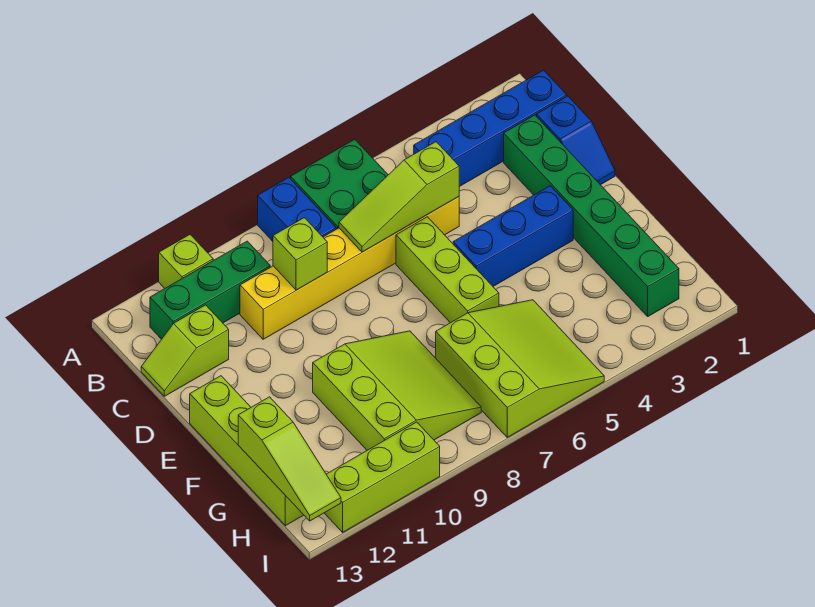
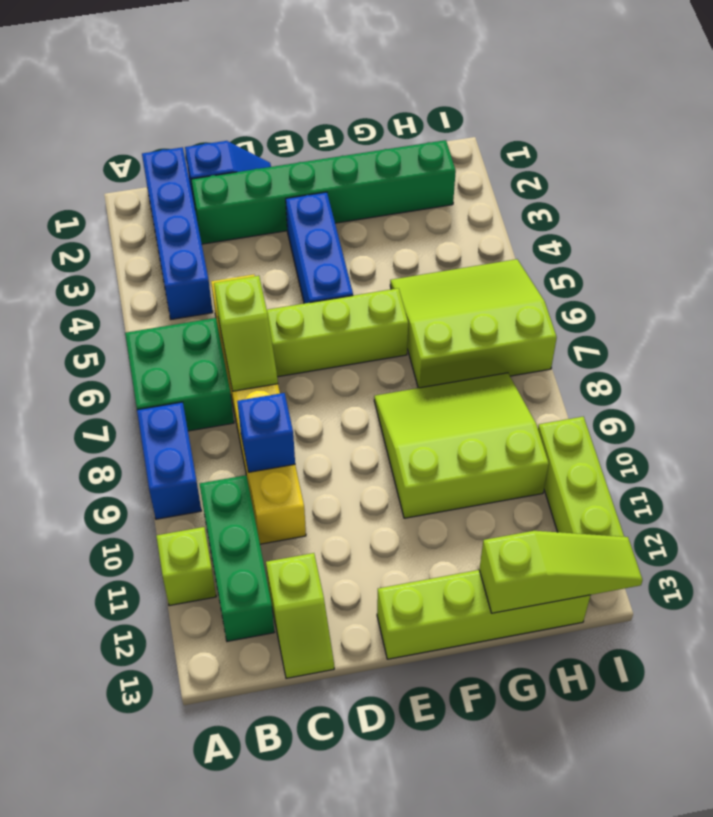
blue 1x2 brick [258,177,336,241] -> blue 1x2 brick turned to [137,402,201,519]
lime 1x3 slope [339,142,459,252] -> lime 1x2 slope [214,276,278,391]
lime 1x1 brick [273,218,327,290] -> blue 1x1 brick [237,393,295,472]

